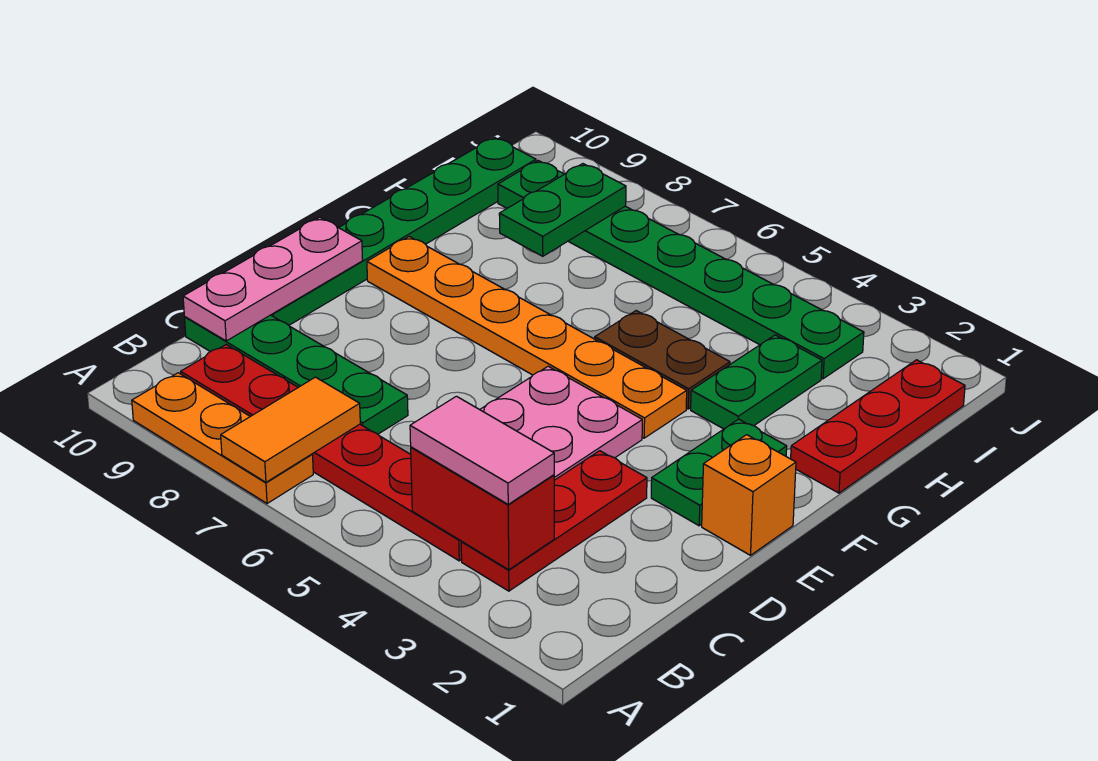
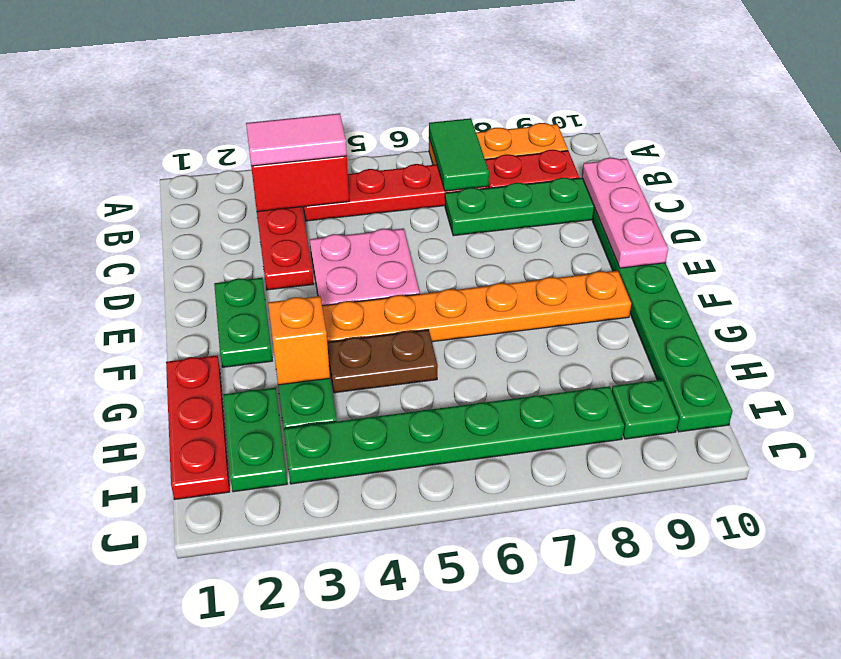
orange 1x2 tile [221,377,360,482] -> green 1x2 tile [429,118,489,191]
orange 1x1 brick [702,435,796,555] -> orange 1x1 brick moved to [268,296,330,385]
green 1x2 plate [499,164,626,256] -> green 1x2 plate moved to [223,388,287,492]

